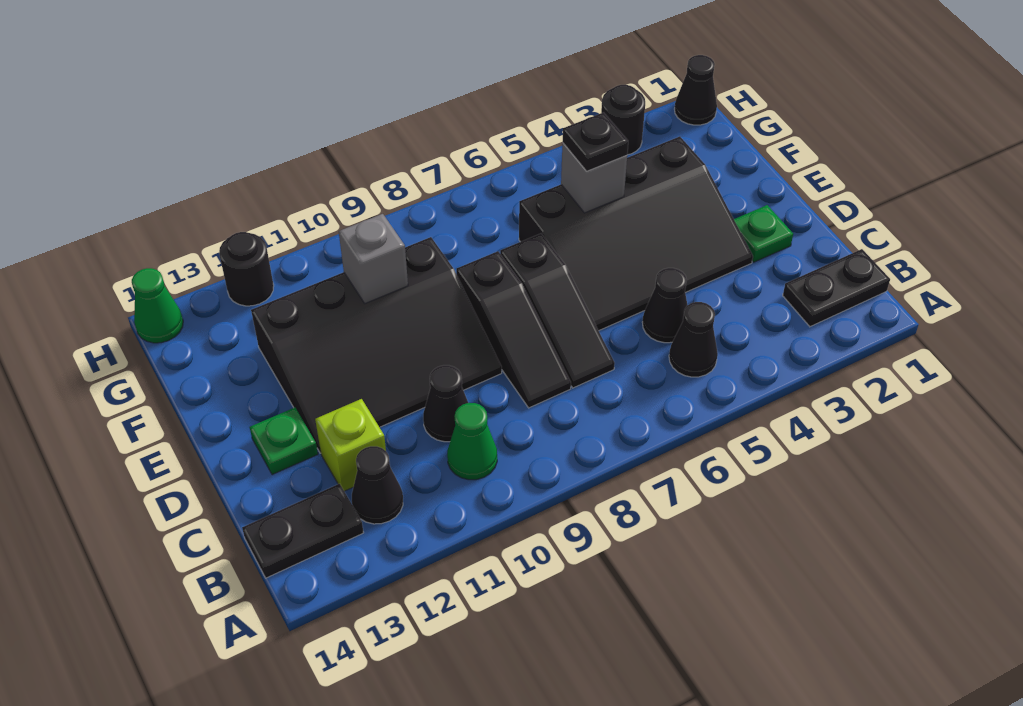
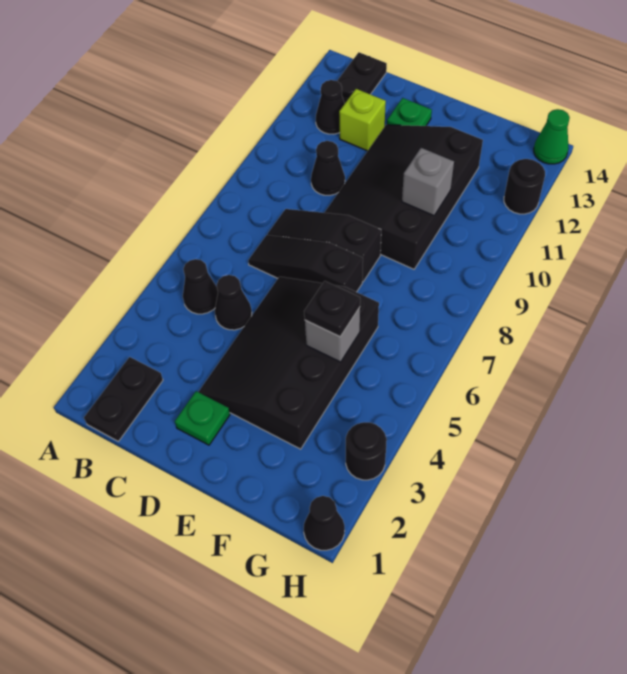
green 1x1 cone [447,403,497,480] -> none

